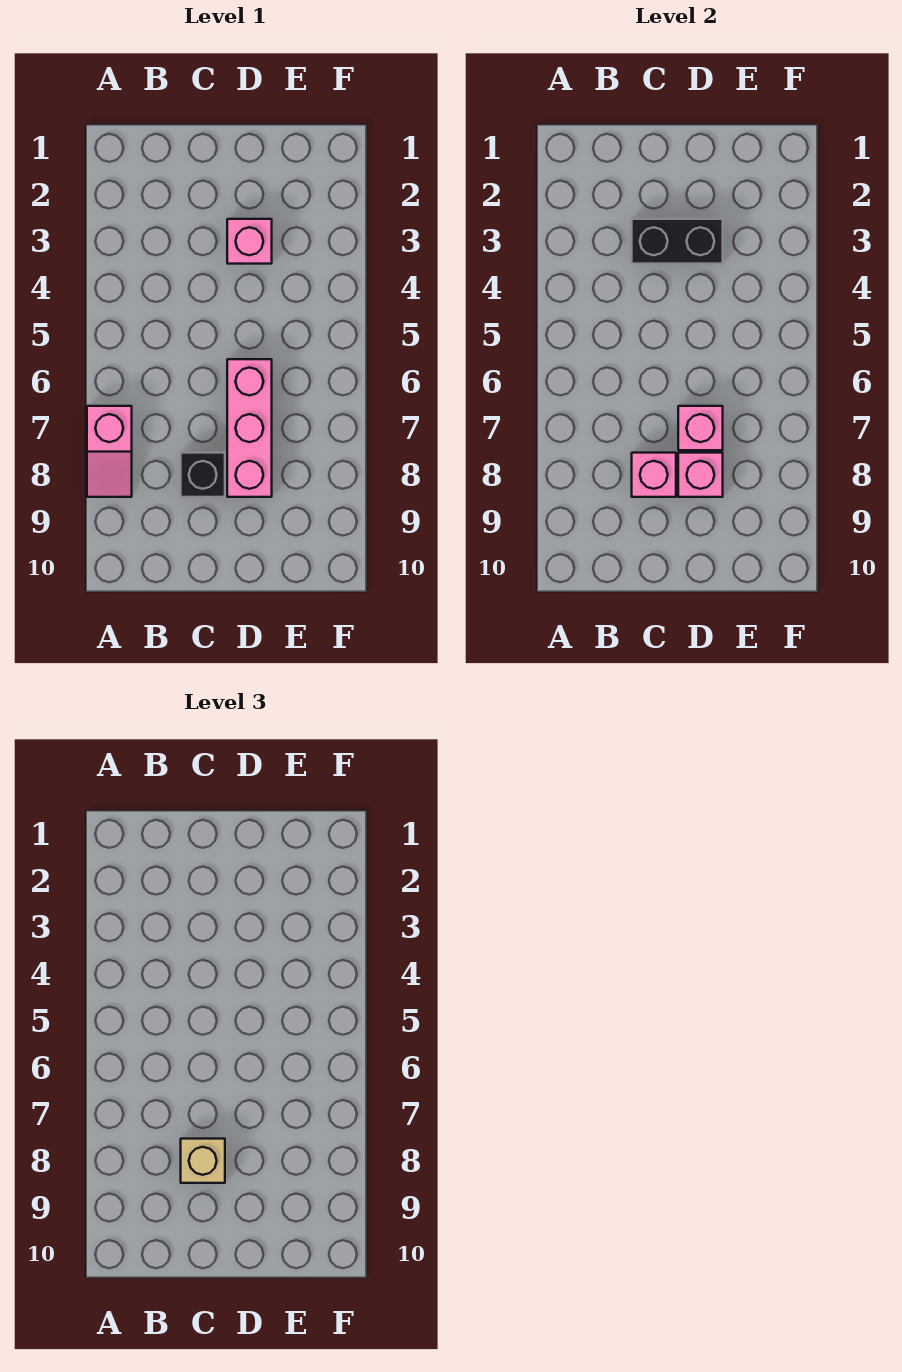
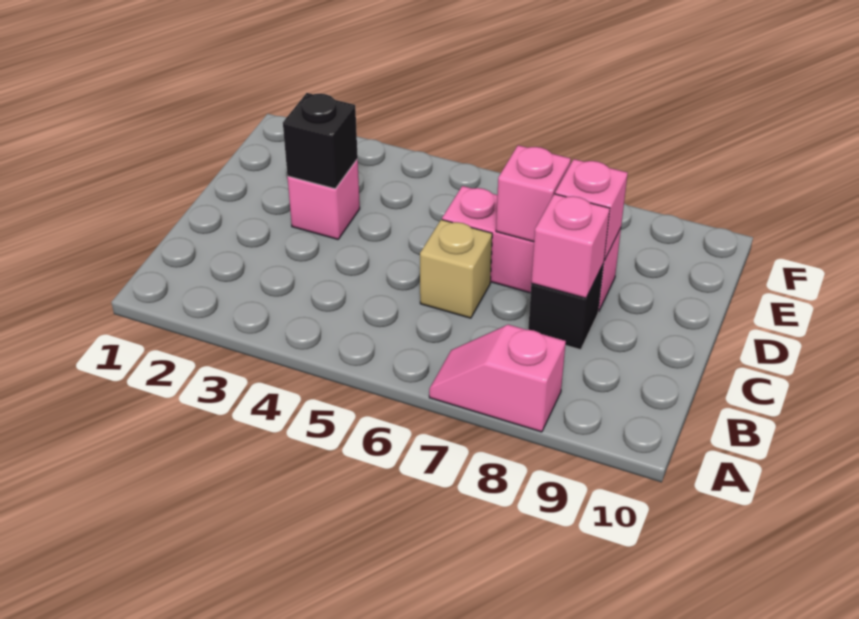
pink 1x2 slope [87,406,132,497] -> pink 1x2 slope turned to [429,325,566,432]
black 1x2 brick [632,219,723,264] -> black 1x1 brick [283,93,358,189]
tan 1x1 brick [181,1139,225,1183] -> tan 1x1 brick moved to [420,220,492,318]

